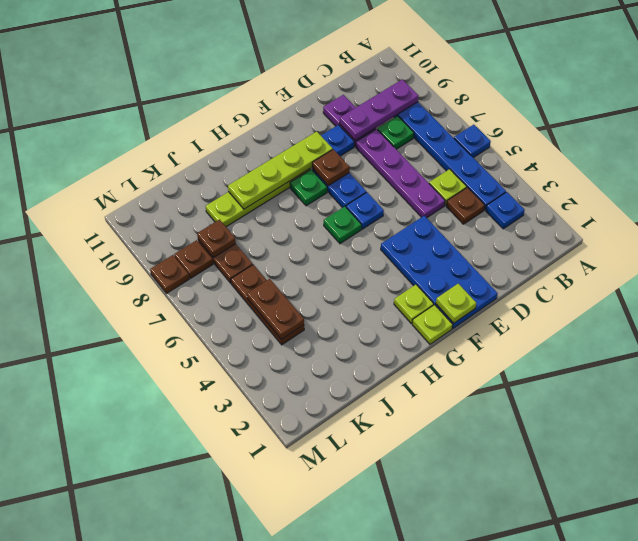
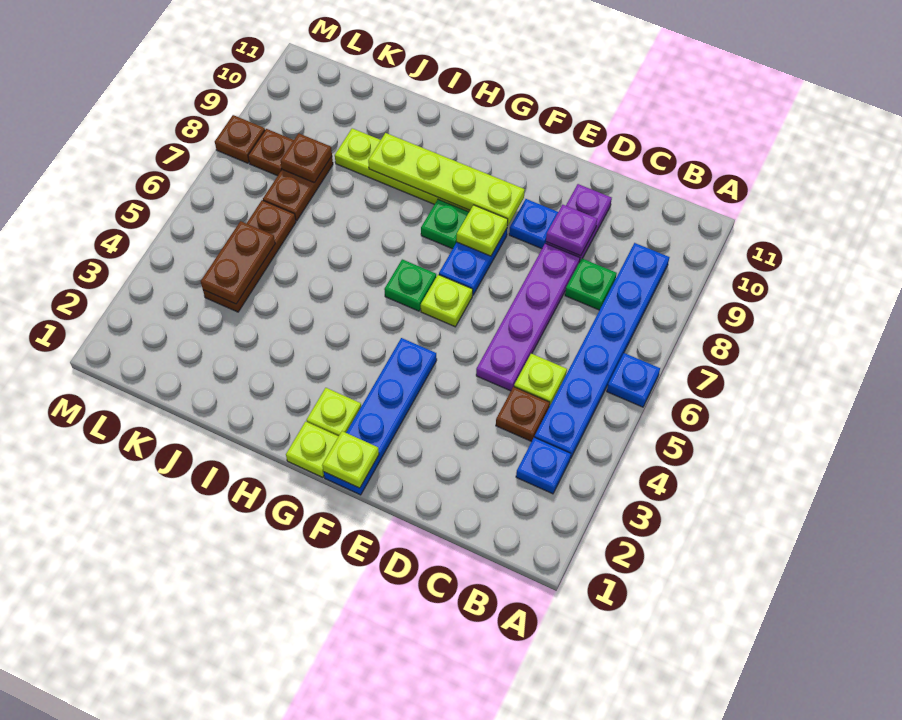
purple 1x3 plate [340,79,418,140] -> purple 1x1 plate [546,205,597,256]
blue 2x4 plate [381,216,498,329] -> blue 1x4 plate [324,338,437,495]
blue 1x1 plate [346,192,384,229] -> lime 1x1 plate [421,275,473,327]
brown 1x1 plate [312,149,350,185] -> lime 1x1 plate [457,205,508,256]

